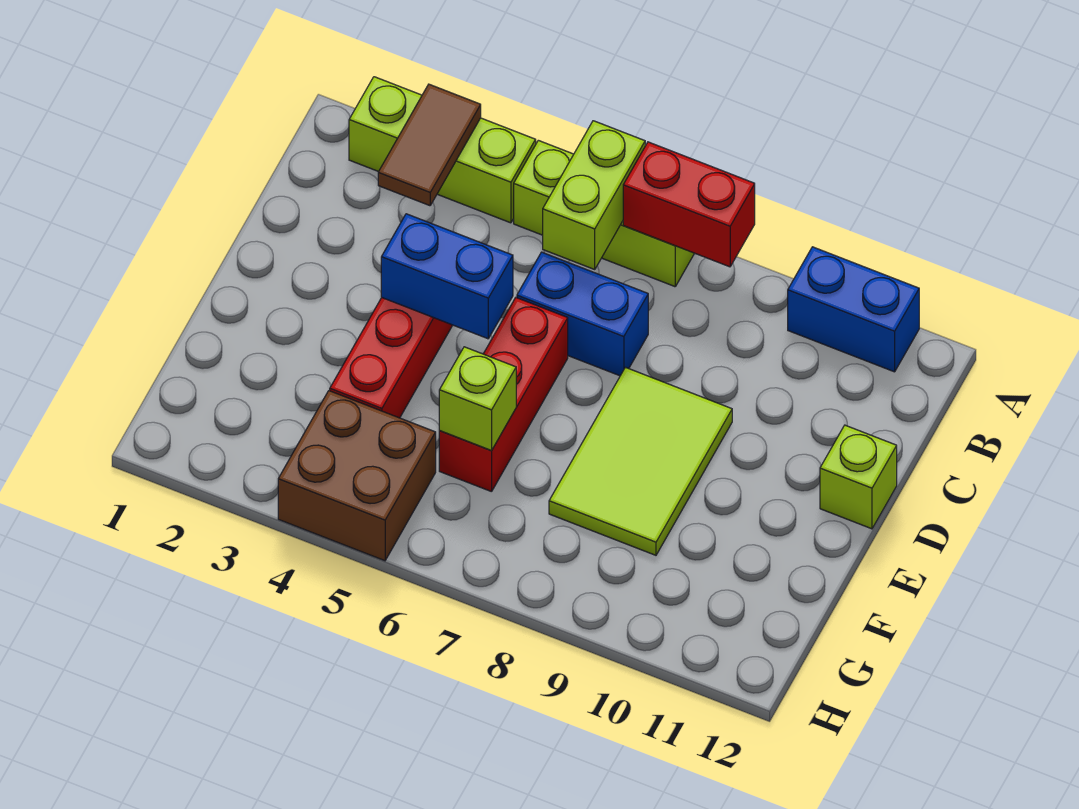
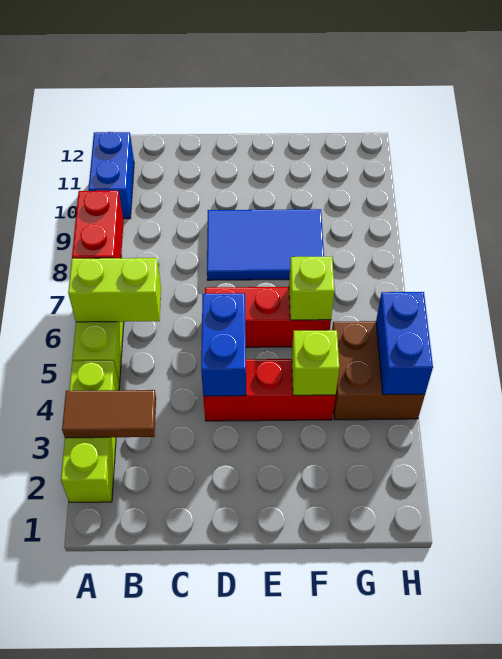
blue 1x2 brick [517,252,648,376] -> blue 1x2 brick moved to [376,292,433,395]
lime 2x3 tile [549,367,732,555] -> blue 2x3 tile [207,209,324,280]
lime 1x1 brick [820,425,897,529] -> lime 1x1 brick moved to [292,330,339,395]

